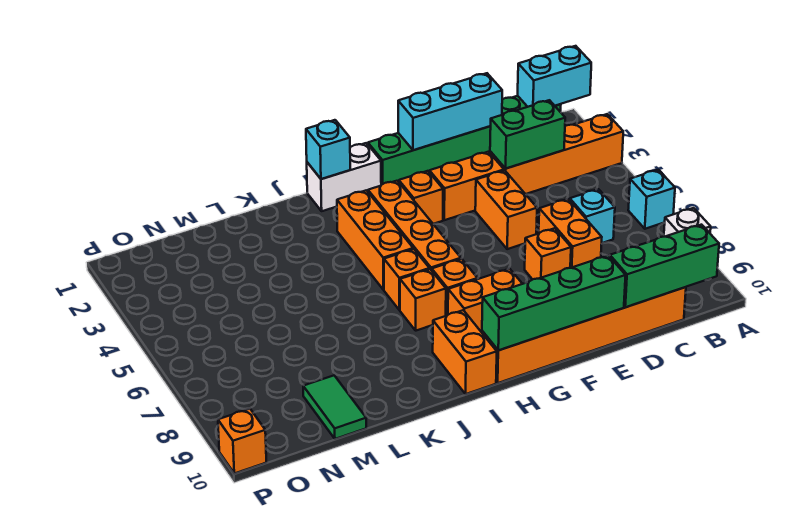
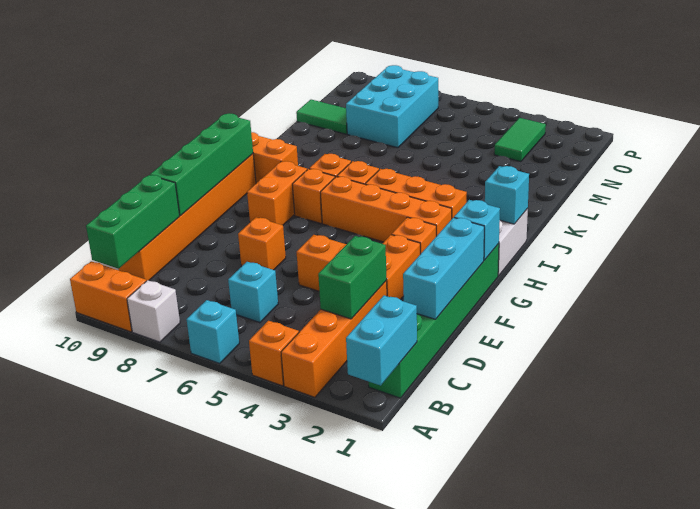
orange 1x2 brick [539,199,602,268] -> orange 1x2 brick moved to [70,261,146,332]
none -> cyan 1x1 brick [454,200,500,260]
none -> cyan 2x3 brick [346,65,438,148]
none -> green 1x2 tile [494,118,546,162]
orange 1x1 brick [218,409,266,473] -> orange 1x1 brick moved to [249,321,299,386]

